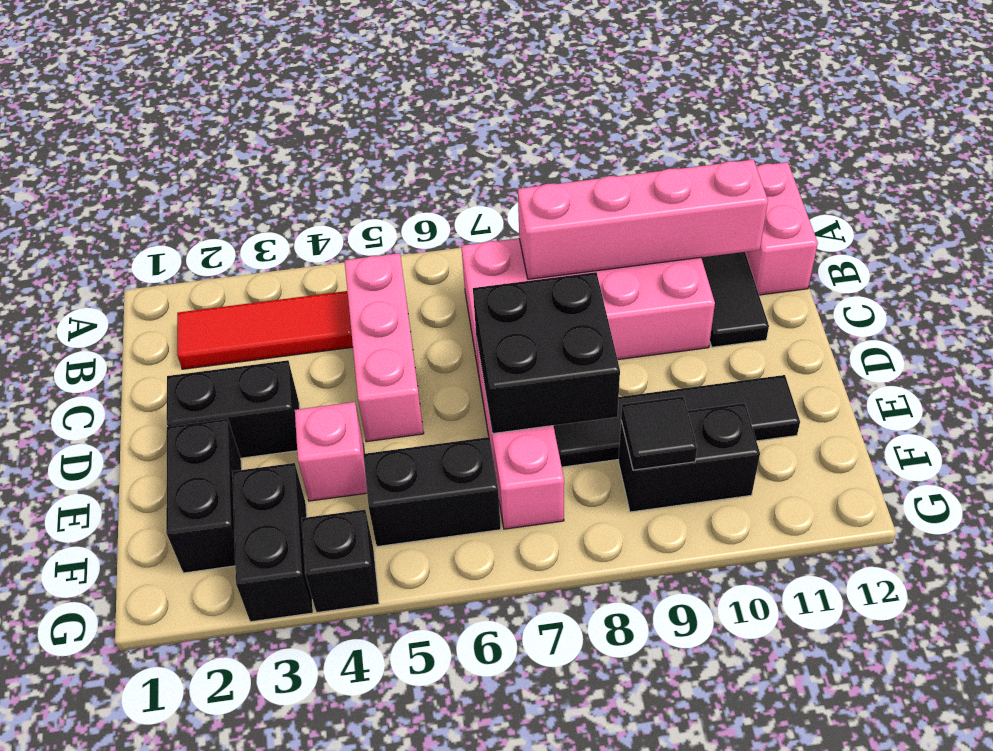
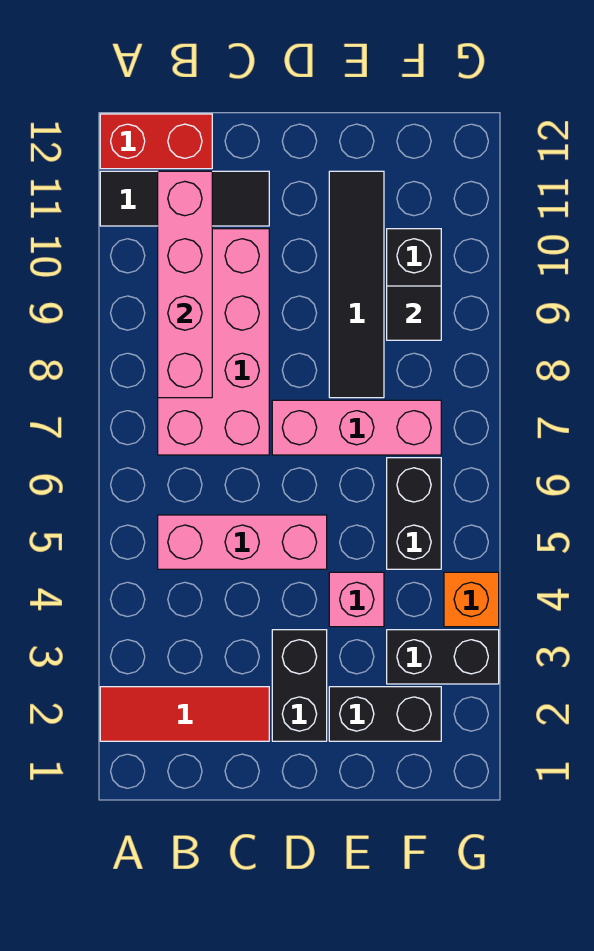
pink 1x2 brick [745,162,818,295] -> red 1x2 brick [100,114,212,169]
red 1x3 tile [177,291,353,369] -> red 1x3 tile turned to [100,687,269,741]
black 2x2 brick [473,272,620,434] -> none
black 1x1 brick [302,510,379,612] -> orange 1x1 brick [444,572,499,627]

